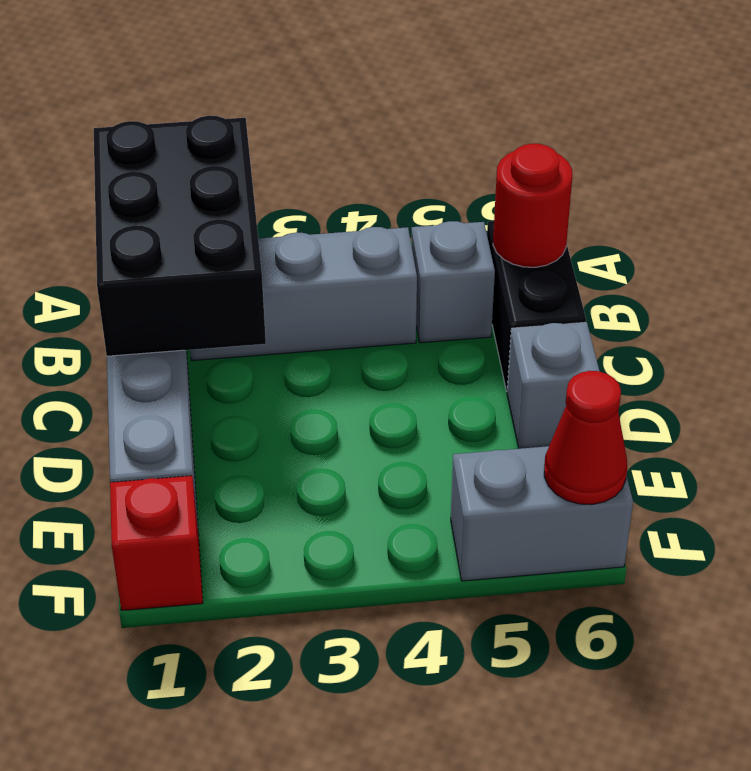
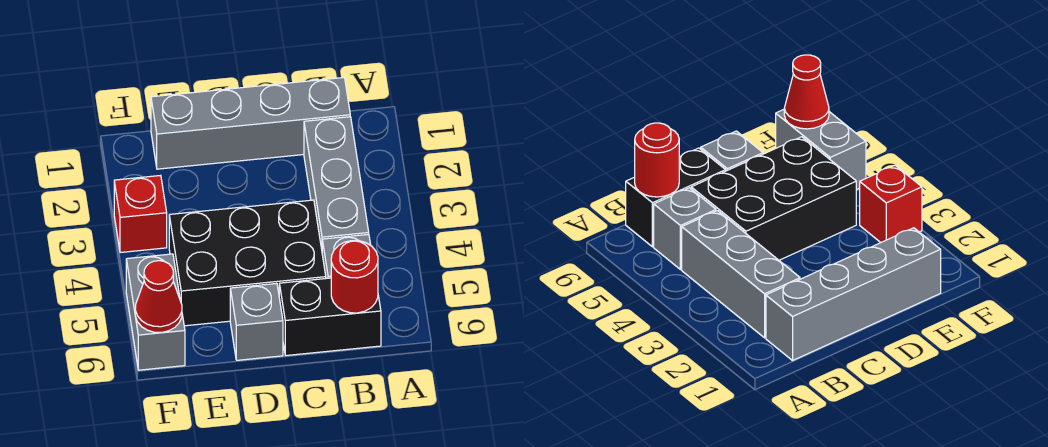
black 2x3 brick [94,116,266,356] -> black 2x3 brick moved to [169,200,326,326]
red 1x1 brick [110,476,203,611] -> red 1x1 brick moved to [114,175,167,253]

